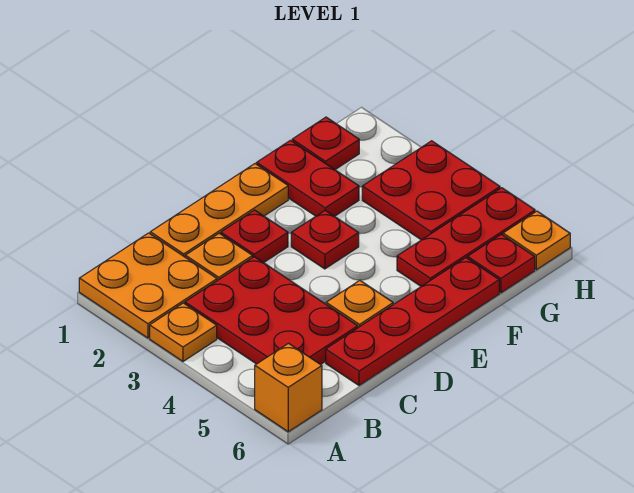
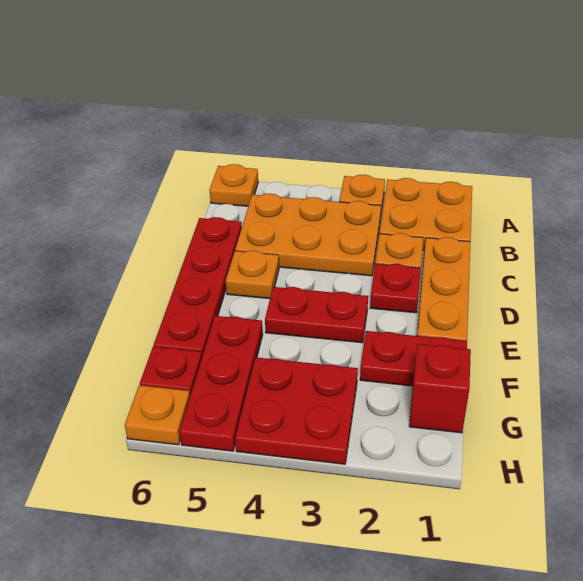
orange 1x1 brick [255,343,322,432] -> orange 1x1 plate [210,164,258,206]
red 2x3 plate [185,257,358,365] -> orange 2x3 plate [235,194,381,276]
red 1x1 plate [291,210,359,269] -> red 1x2 plate [265,287,368,343]
red 1x1 plate [292,117,359,170] -> red 1x1 brick [409,344,471,433]

